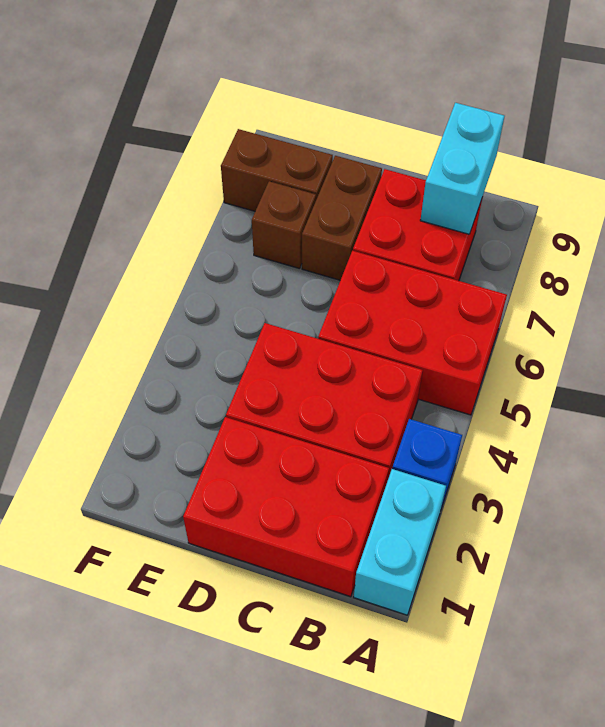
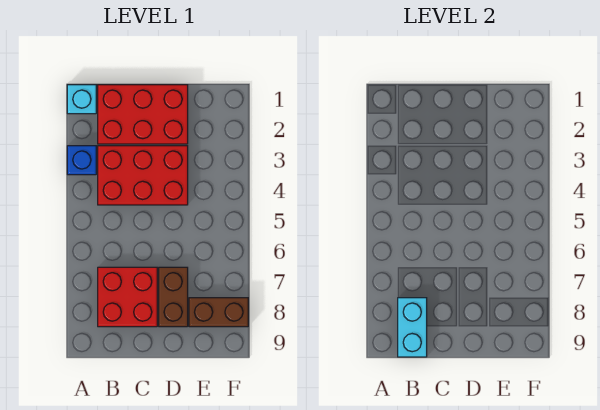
cyan 1x2 brick [354,469,446,615] -> cyan 1x1 brick [67,85,96,114]
red 2x3 brick [318,251,507,415] -> none
brown 1x1 brick [252,181,316,269] -> none

